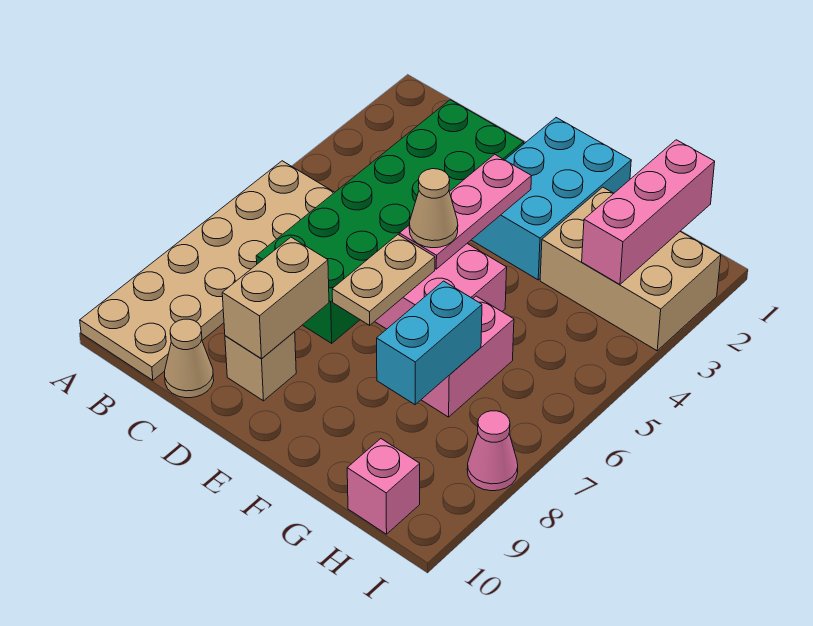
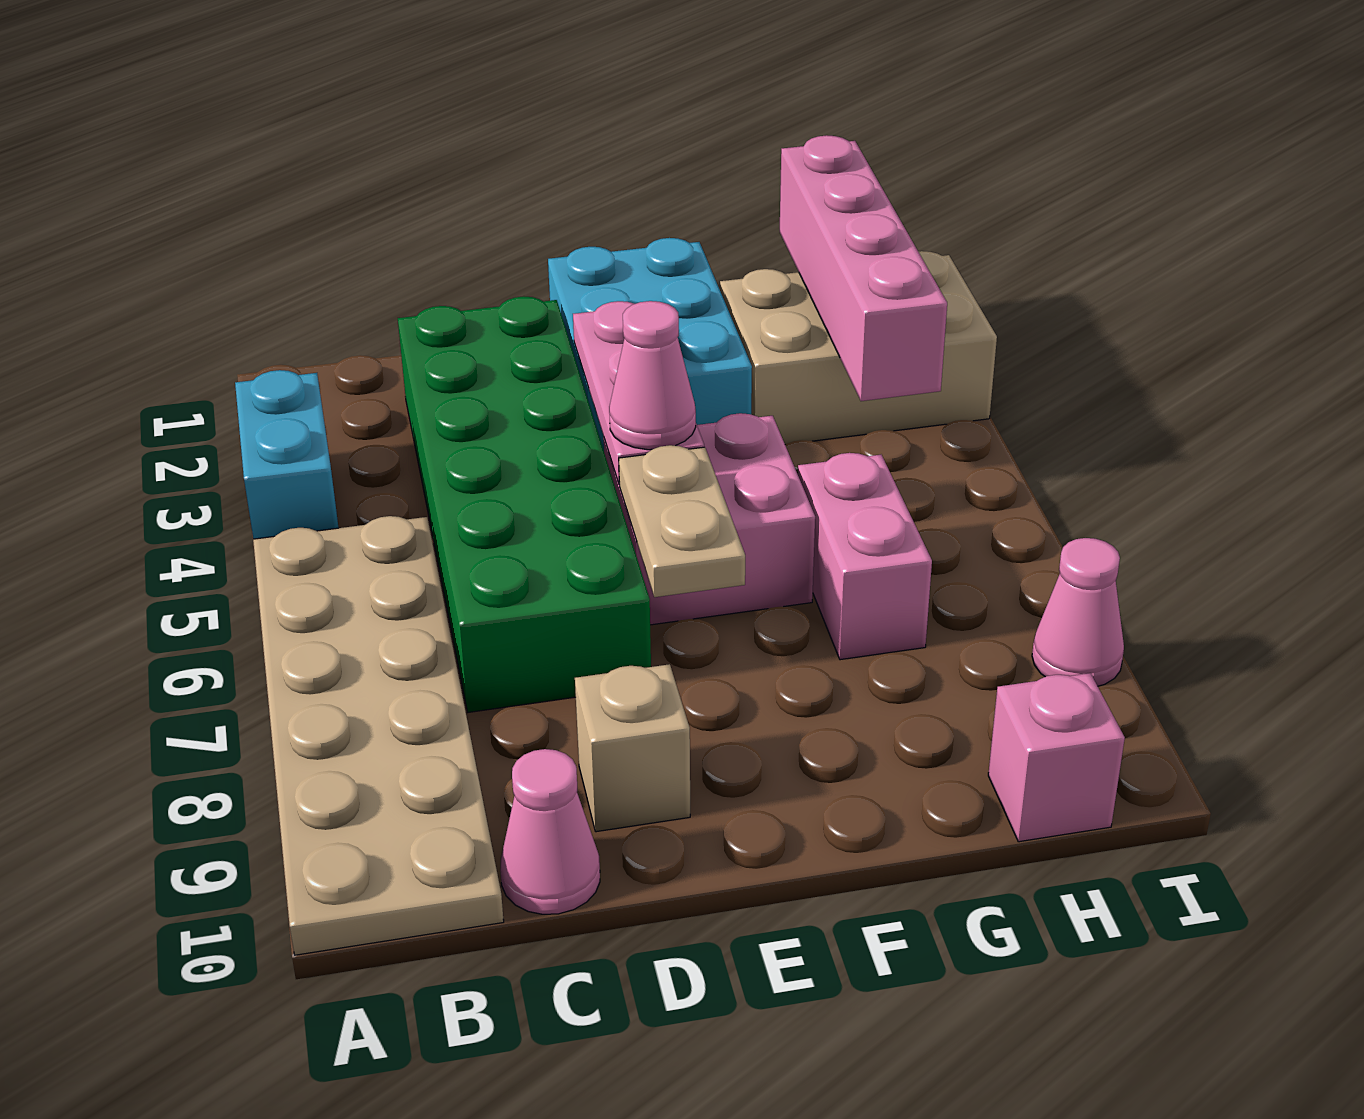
tan 1x1 cone [165,319,214,398] -> pink 1x1 cone [500,749,600,914]
tan 1x2 brick [222,237,329,359] -> none
tan 1x1 cone [409,169,458,248] -> pink 1x1 cone [609,301,696,450]
cyan 1x2 brick [377,281,482,405] -> cyan 1x2 brick moved to [235,370,339,539]
pink 1x3 brick [582,140,715,284] -> pink 1x4 brick [780,135,947,401]

